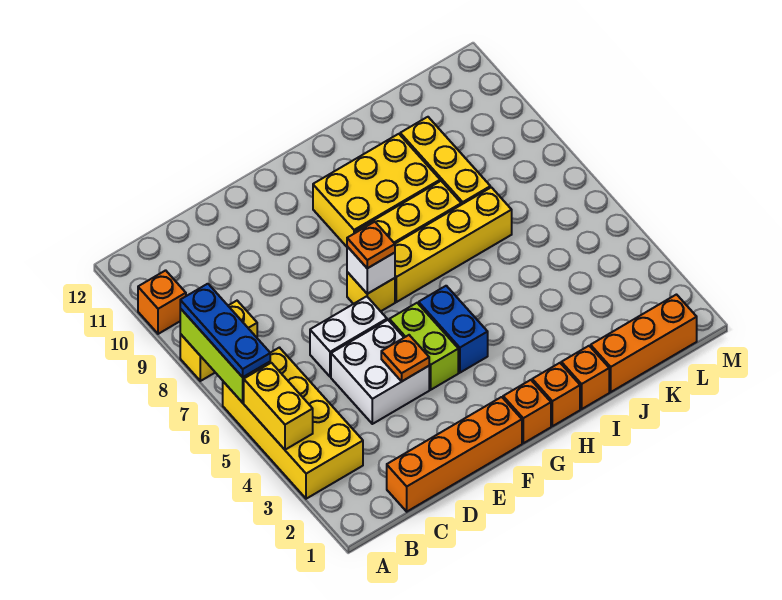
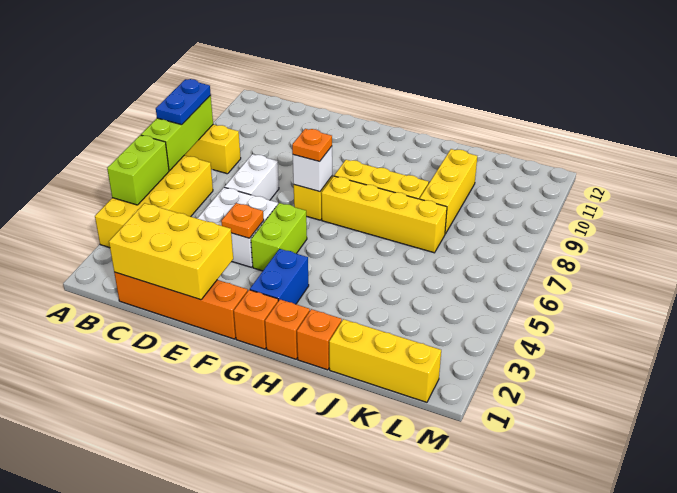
yellow 1x2 brick [244,363,313,450] -> lime 1x2 brick [107,135,169,205]
blue 1x3 plate [180,284,270,377] -> blue 1x2 plate [156,79,211,125]
orange 1x1 brick [138,270,186,334] -> none
white 1x2 brick [310,296,387,377] -> white 1x2 brick turned to [225,154,279,200]
blue 1x2 brick [419,286,488,373] -> blue 1x2 brick moved to [250,249,309,304]
yellow 2x3 brick [313,134,440,247] -> yellow 2x3 brick moved to [109,203,233,300]
orange 1x3 brick [591,295,697,392] -> yellow 1x3 brick [329,319,441,402]

